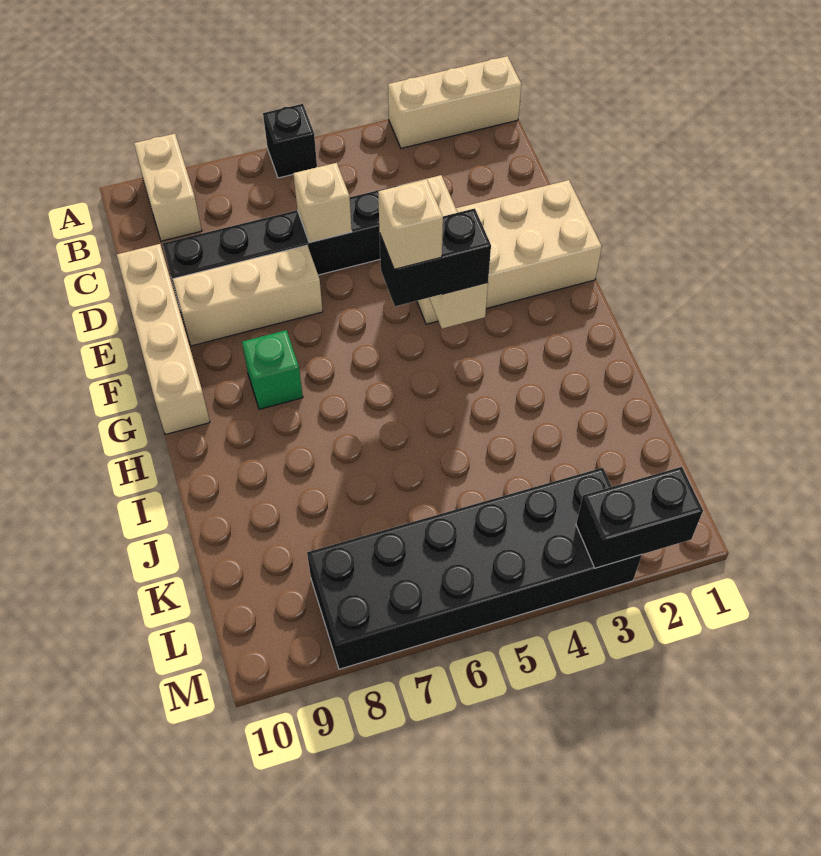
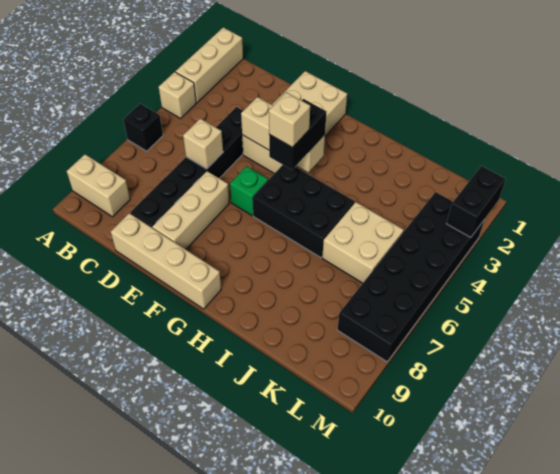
none -> tan 1x1 brick [159,72,196,118]
none -> black 2x3 brick [253,165,355,258]
green 1x1 brick [242,330,303,409] -> green 1x1 brick moved to [230,166,268,216]
none -> tan 2x2 brick [322,202,404,283]

